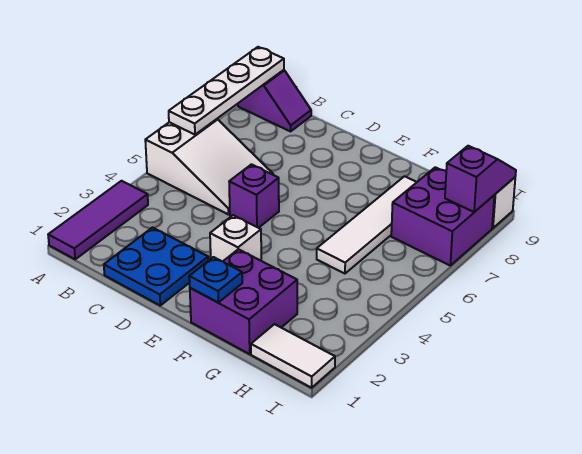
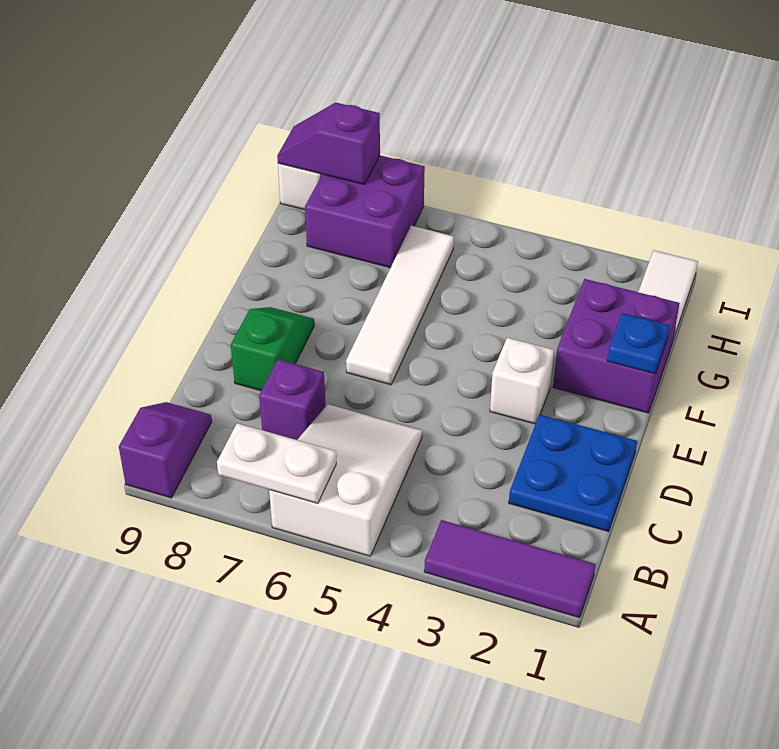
white 1x4 plate [169,47,284,135] -> white 1x2 plate [217,423,336,504]
purple 1x1 brick [229,164,279,228] -> purple 1x1 brick moved to [259,359,325,440]
none -> green 1x2 slope [231,307,314,391]
white 1x4 tile [317,176,417,274] -> white 1x4 tile turned to [346,226,454,385]

